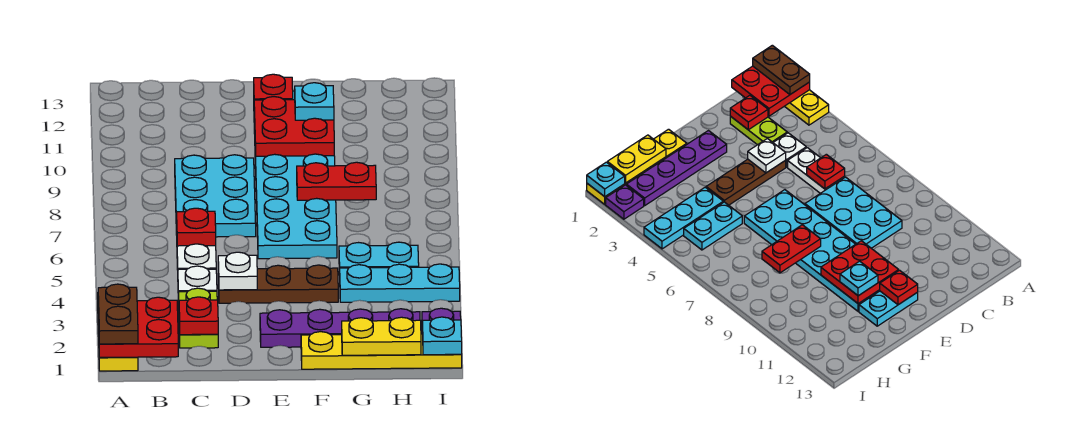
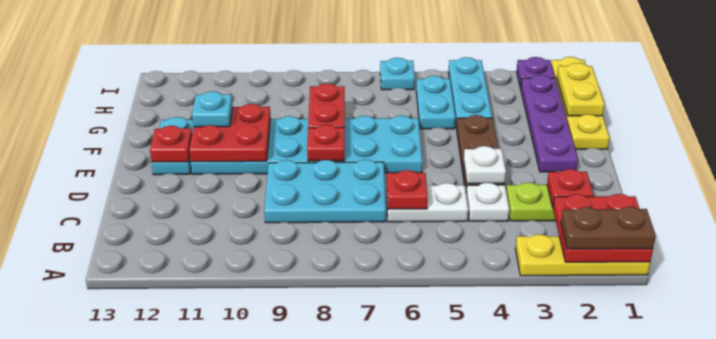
none -> red 1x1 plate [307,125,345,161]
cyan 1x1 plate [422,317,462,355] -> cyan 1x1 plate moved to [380,58,415,90]

